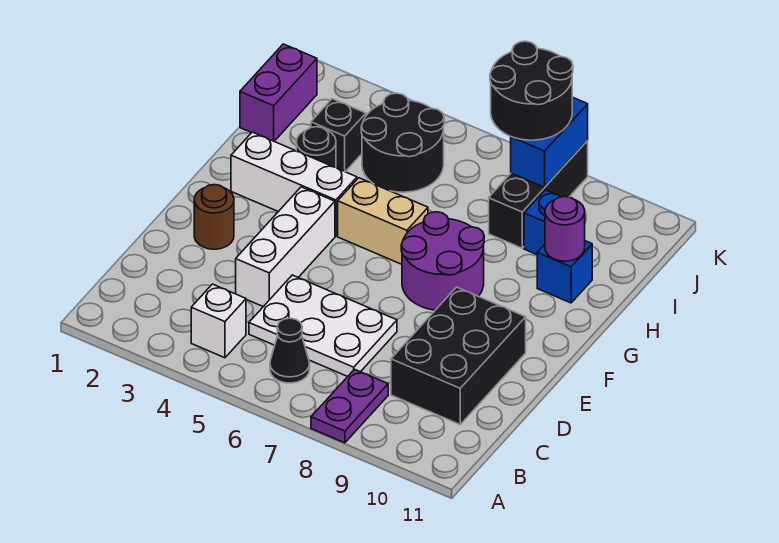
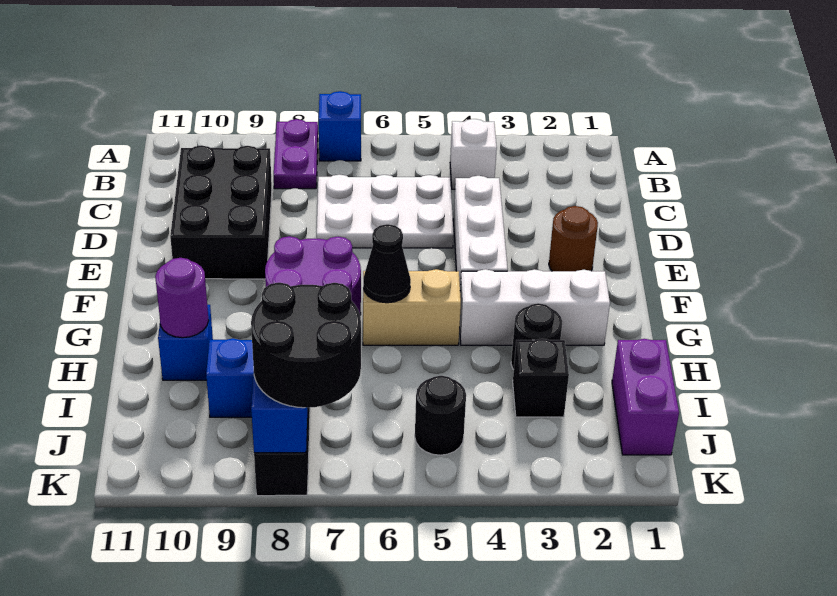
none -> blue 1x1 brick [319,91,361,161]
black 1x1 cone [270,318,310,383] -> black 1x1 cone moved to [363,224,411,303]
black 2x2 round brick [361,93,444,192] -> black 1x1 round brick [415,376,466,455]

